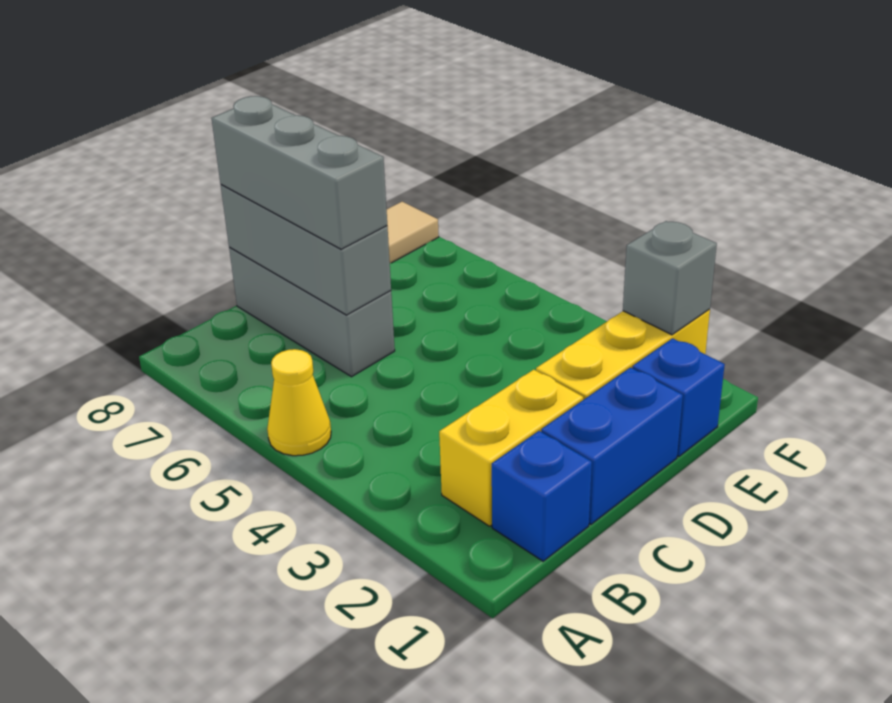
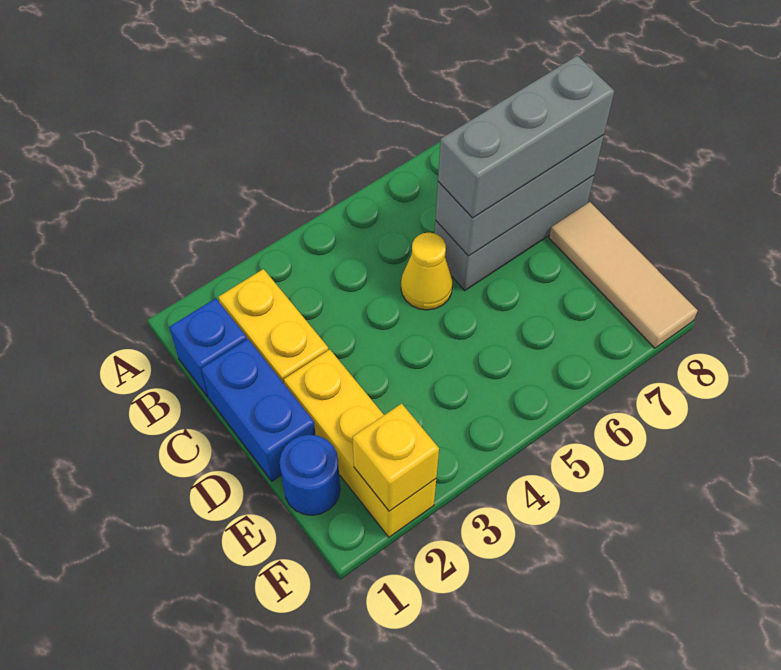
yellow 1x1 cone [267,349,331,456] -> yellow 1x1 cone moved to [401,233,453,310]
blue 1x1 brick [632,338,725,457] -> blue 1x1 round brick [280,435,340,515]
grey 1x1 brick [623,221,717,335] -> yellow 1x1 brick [353,404,439,511]

